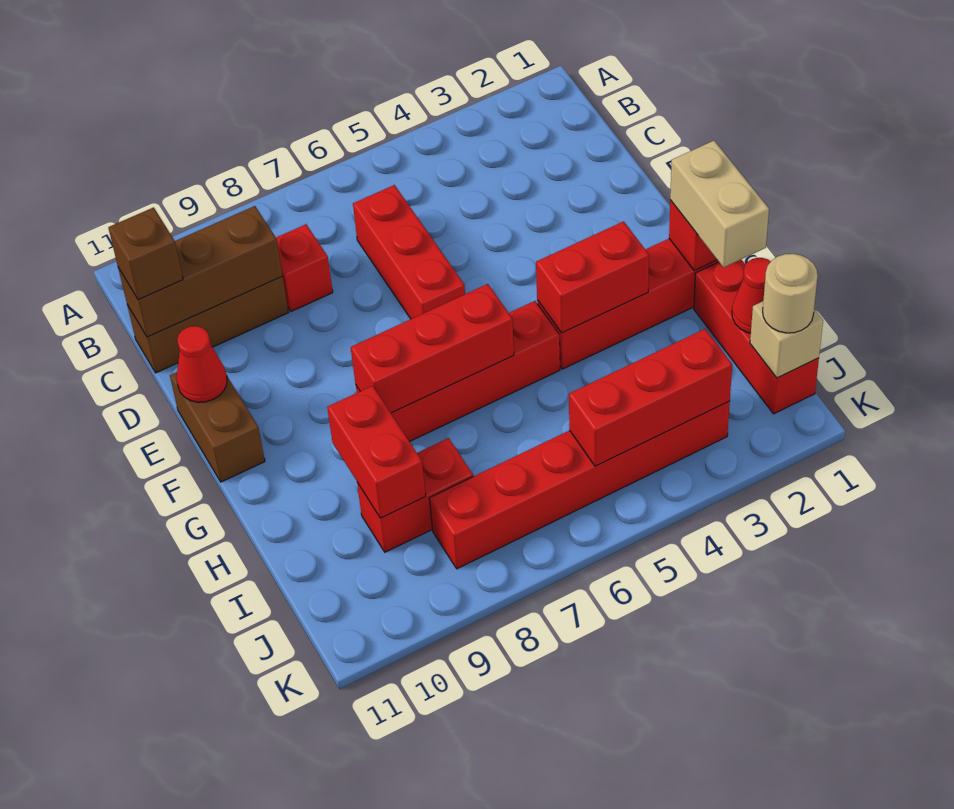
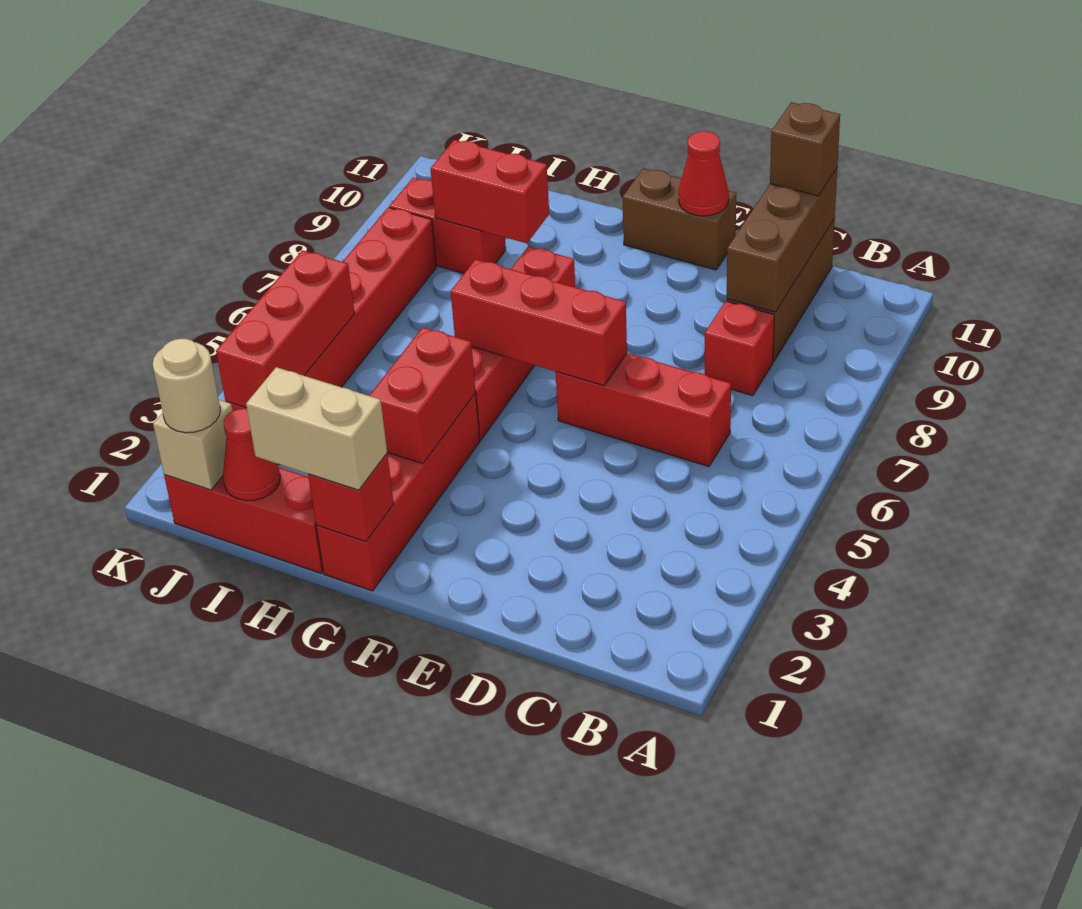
red 1x3 brick [351,284,514,413] -> red 1x3 brick turned to [451,259,627,386]
red 1x2 brick [357,438,473,552] -> red 1x2 brick turned to [389,178,506,273]

